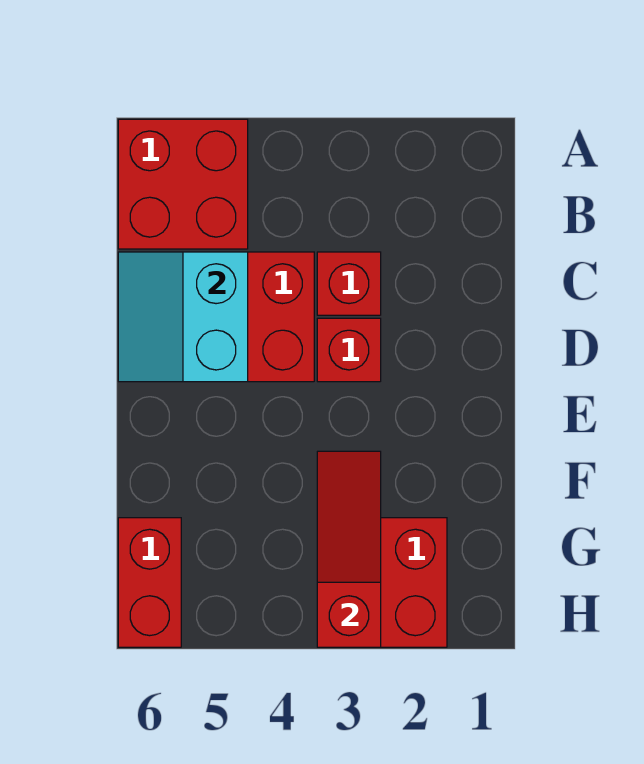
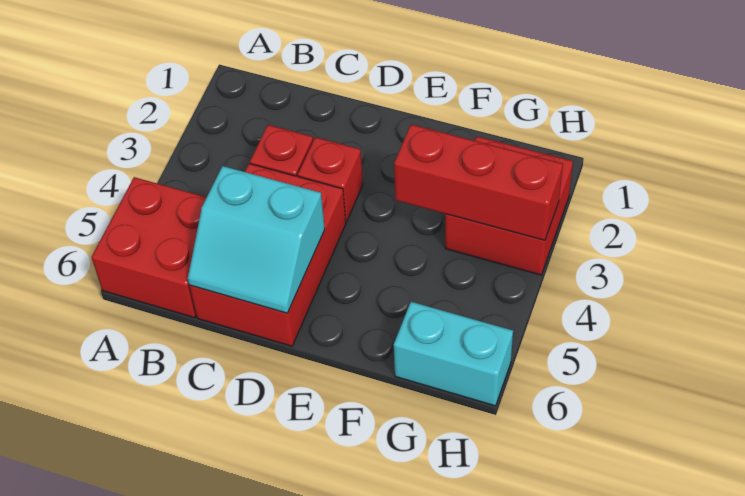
red 1x3 slope [317,451,381,647] -> red 1x3 brick [394,124,563,240]
red 1x2 brick [118,518,181,647] -> cyan 1x2 brick [394,302,513,406]

